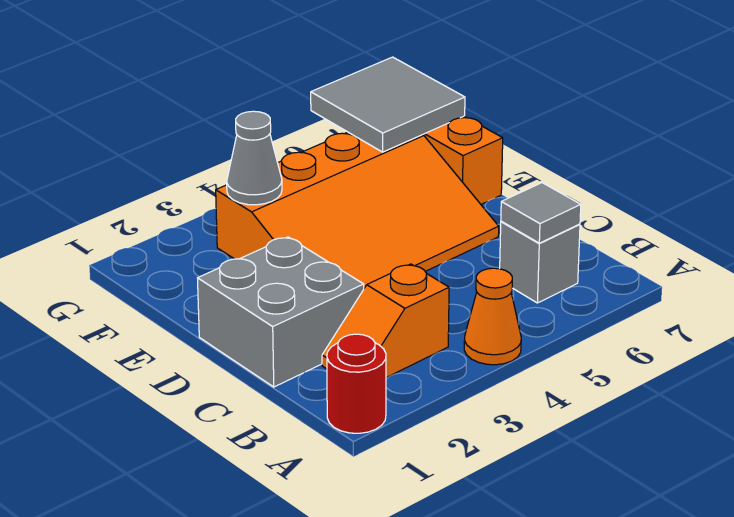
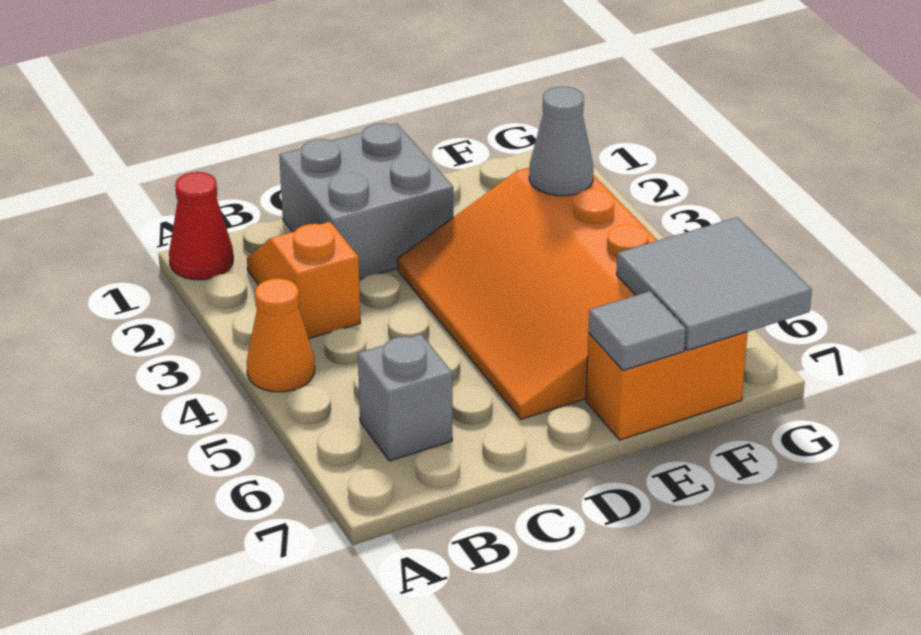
red 1x1 round brick [327,334,386,433] -> red 1x1 cone [169,172,233,280]
grey 1x1 tile [501,183,581,243] -> grey 1x1 tile moved to [588,291,686,370]

